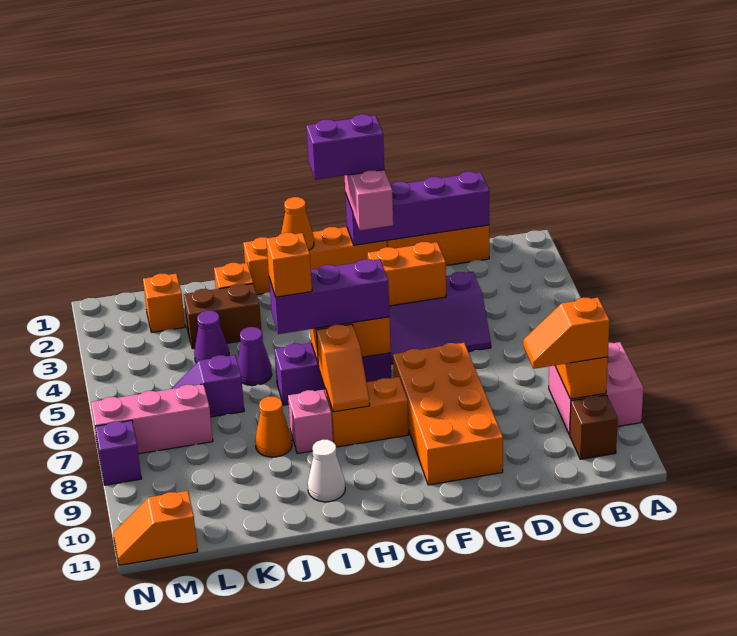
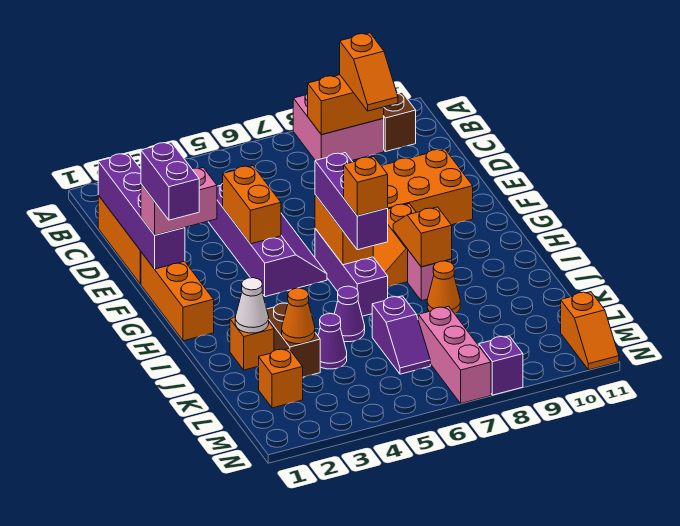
orange 1x4 brick [243,227,387,294] -> orange 1x3 brick [141,252,214,341]
orange 1x1 cone [281,197,314,250] -> orange 1x1 cone moved to [282,288,315,344]
orange 1x2 slope [316,324,370,412] -> orange 1x2 slope turned to [393,207,452,267]
white 1x1 cone [308,440,345,502] -> white 1x1 cone moved to [235,278,269,333]

